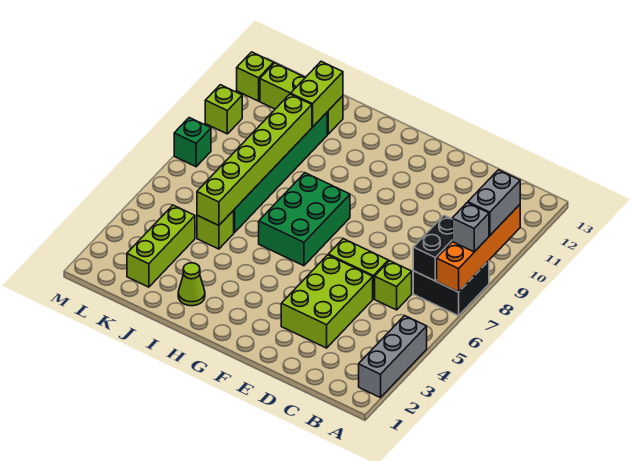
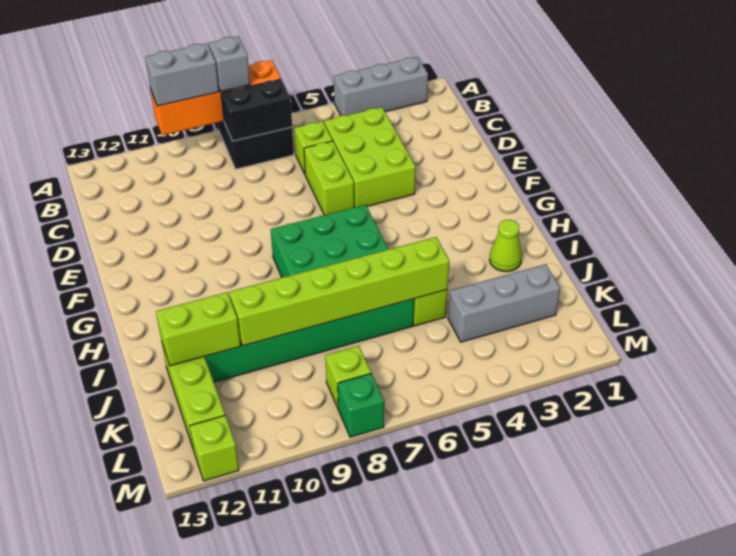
lime 2x3 brick [281,255,373,348] -> lime 2x3 brick turned to [324,107,416,207]
lime 1x3 brick [127,205,195,287] -> grey 1x3 brick [448,264,560,342]
lime 1x1 brick [205,85,242,134] -> lime 1x1 brick moved to [325,346,371,408]

